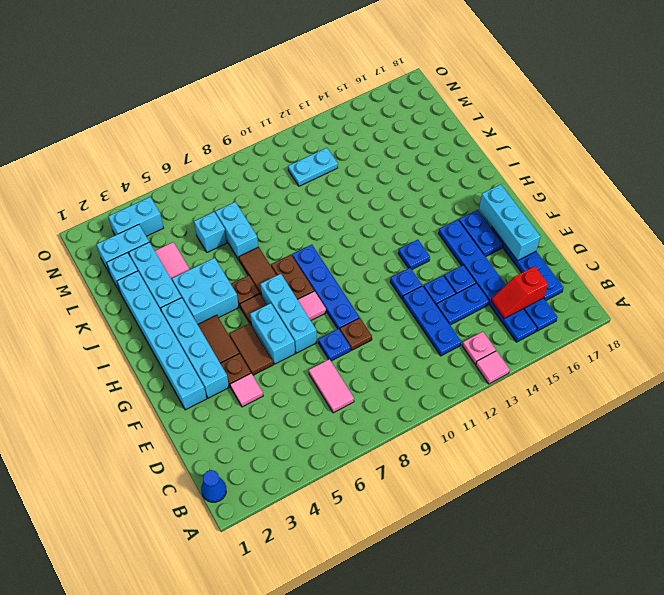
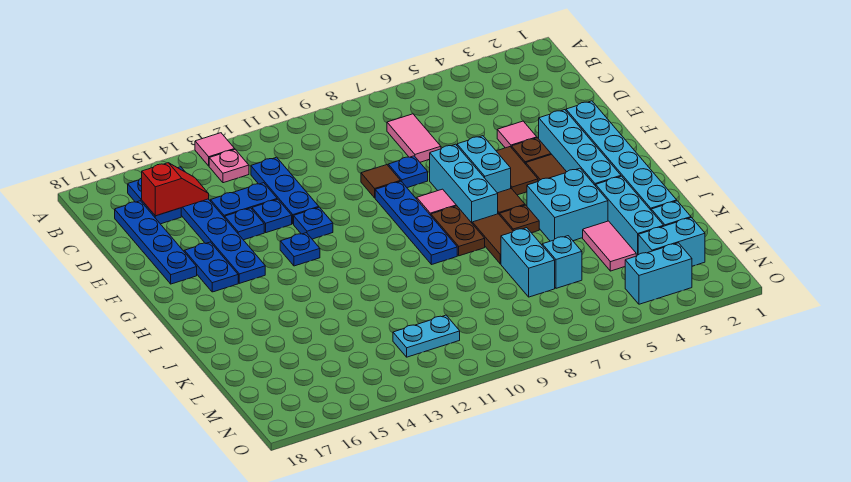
blue 1x1 cone [201,470,226,502] -> none
brown 1x1 plate [340,318,372,350] -> brown 1x1 tile [361,165,401,198]
cyan 1x3 brick [479,184,541,261] -> none

